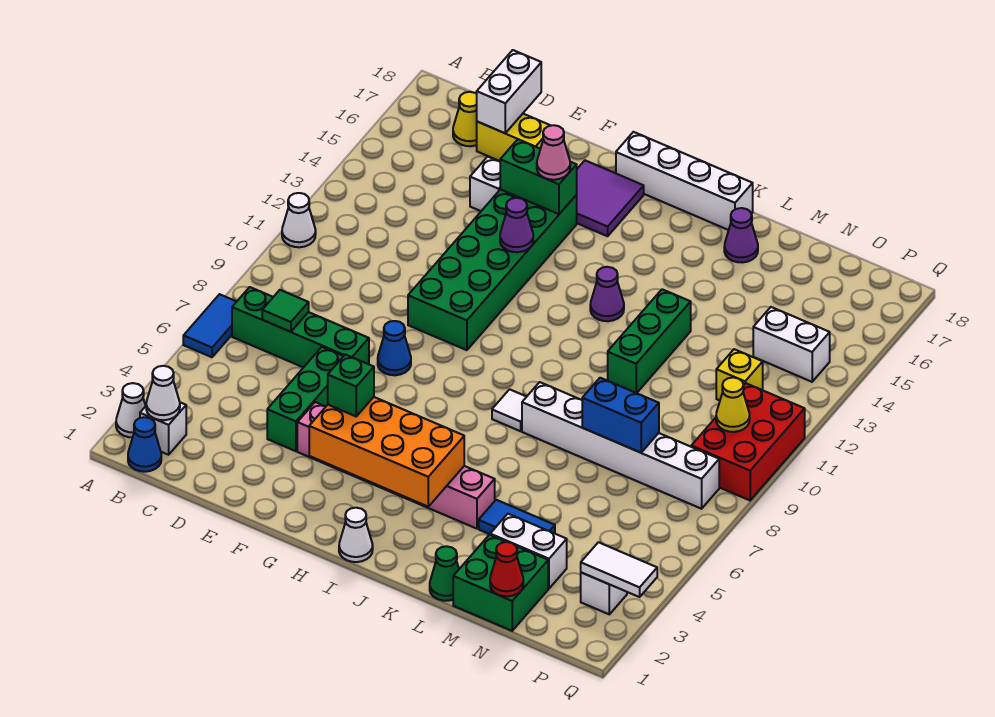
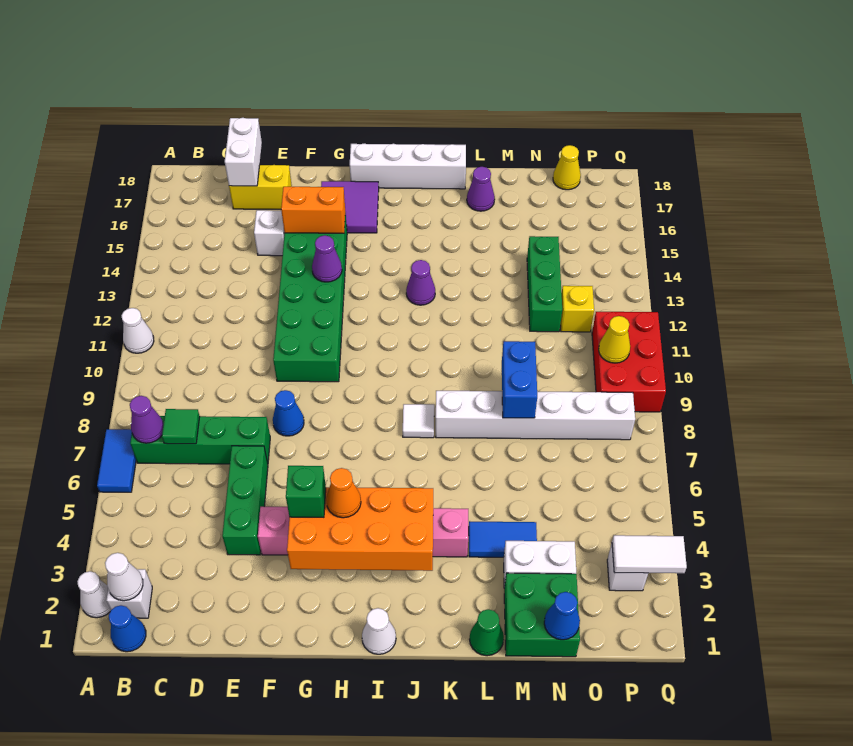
none -> purple 1x1 cone [130,396,164,443]
yellow 1x1 cone [453,92,477,146] -> yellow 1x1 cone moved to [553,145,581,190]
green 1x2 brick [500,139,577,214] -> orange 1x2 brick [281,187,345,233]
pink 1x1 cone [537,125,570,180] -> none
none -> orange 1x1 cone [326,468,361,518]
green 1x3 brick [608,289,691,393] -> green 1x3 brick moved to [527,236,562,332]
blue 1x2 brick [582,378,659,453] -> blue 1x2 brick turned to [502,341,537,418]
red 1x1 cone [490,542,523,596] -> blue 1x1 cone [544,592,580,640]
white 1x2 brick [753,307,830,382] -> none

